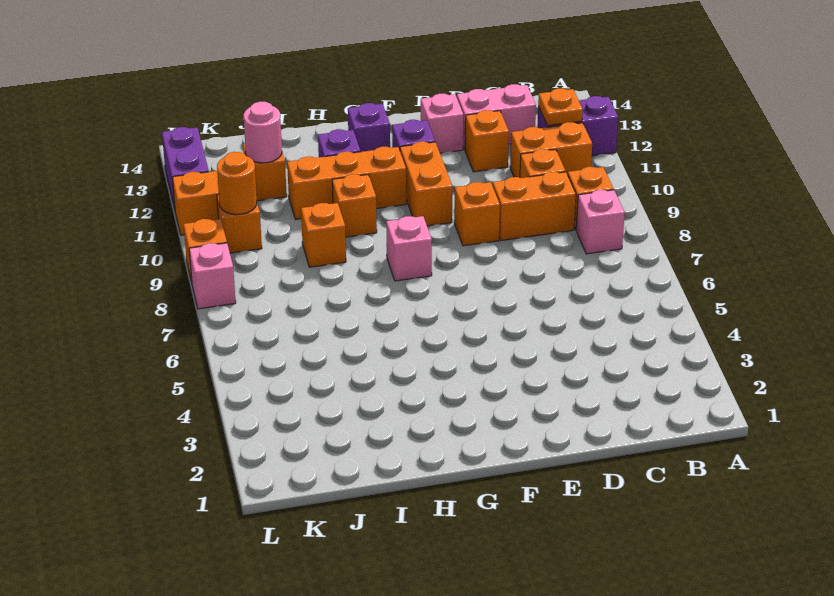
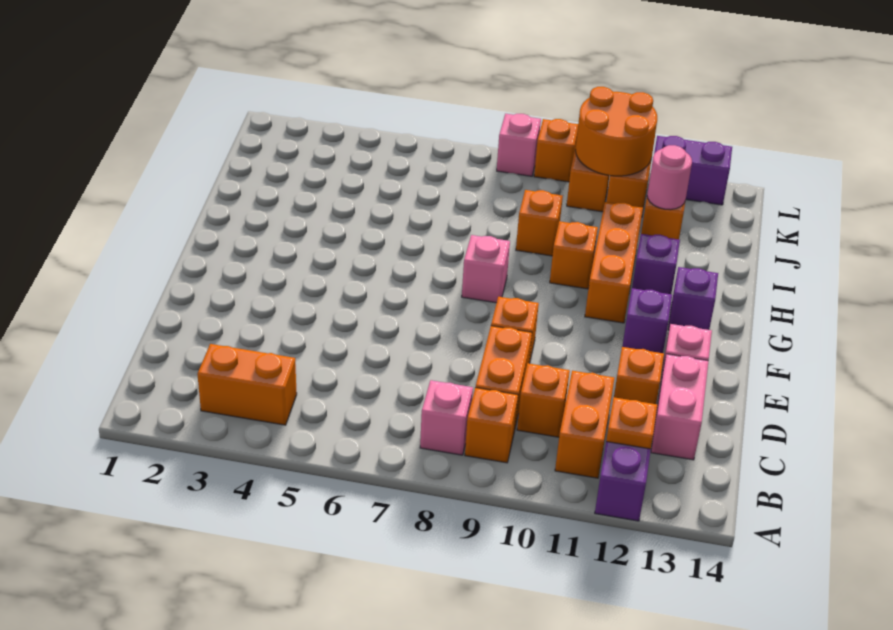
orange 1x2 brick [400,142,453,226] -> orange 1x2 brick moved to [197,344,297,425]
orange 1x1 round brick [217,152,257,215] -> orange 2x2 round brick [576,87,657,176]

